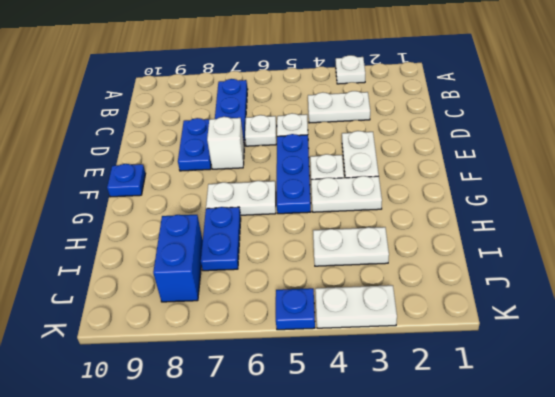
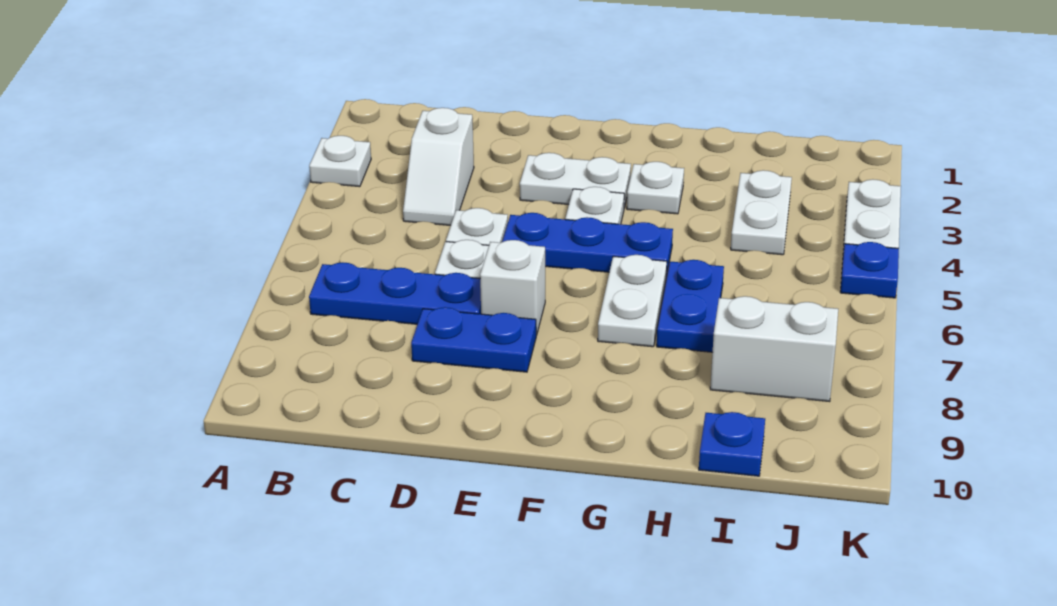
white 1x2 plate [308,91,370,123] -> white 1x2 slope [403,108,474,225]
blue 1x1 plate [107,164,146,197] -> blue 1x1 plate moved to [699,412,765,476]
white 1x2 plate [311,176,382,212] -> white 1x1 plate [627,162,684,214]
blue 1x2 plate [201,207,241,271] -> blue 1x2 plate turned to [657,260,724,352]
blue 1x2 brick [153,215,203,302] -> white 1x2 brick [710,296,838,402]

